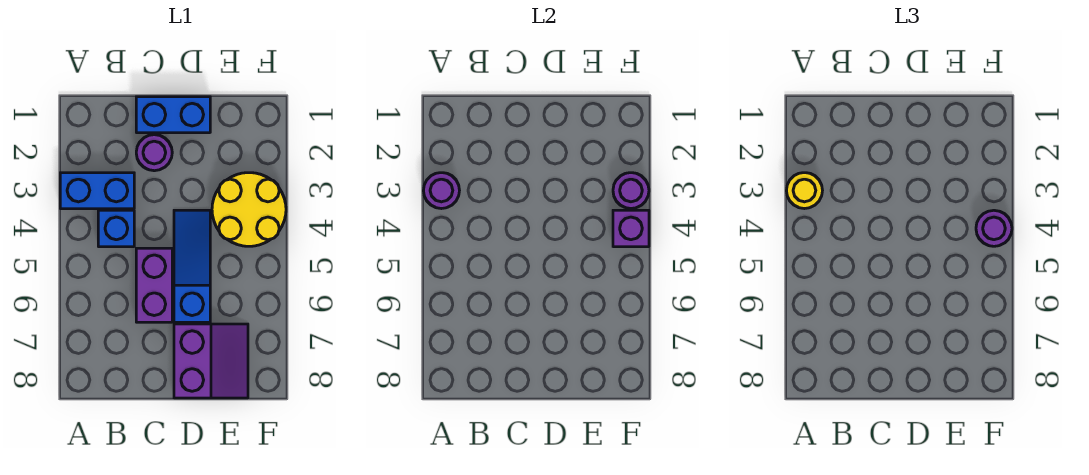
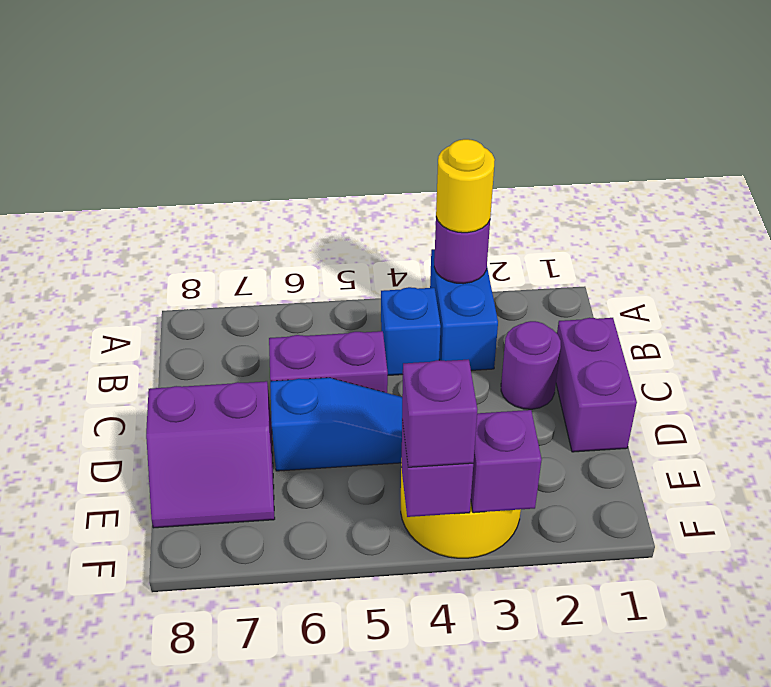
blue 1x2 brick [136,97,210,133] -> purple 1x2 brick [556,318,637,452]
purple 1x1 round brick [613,173,649,209] -> purple 1x1 brick [471,410,542,513]
purple 1x1 round brick [976,210,1012,246] -> purple 1x1 brick [402,360,477,467]

